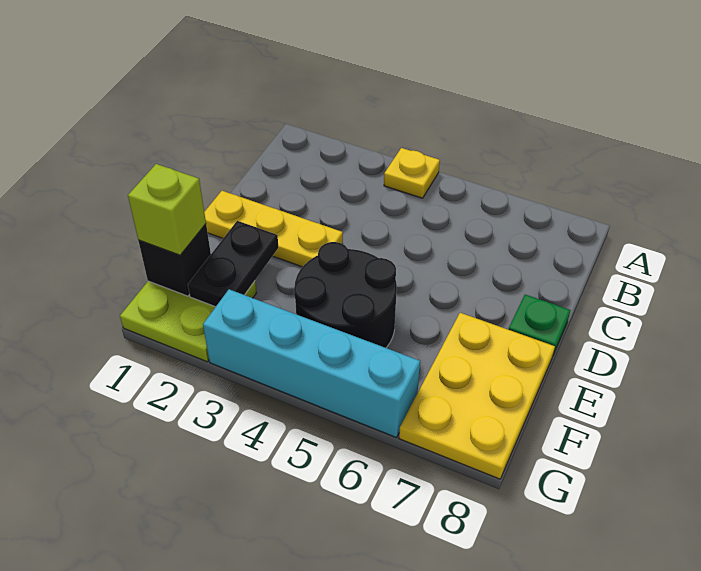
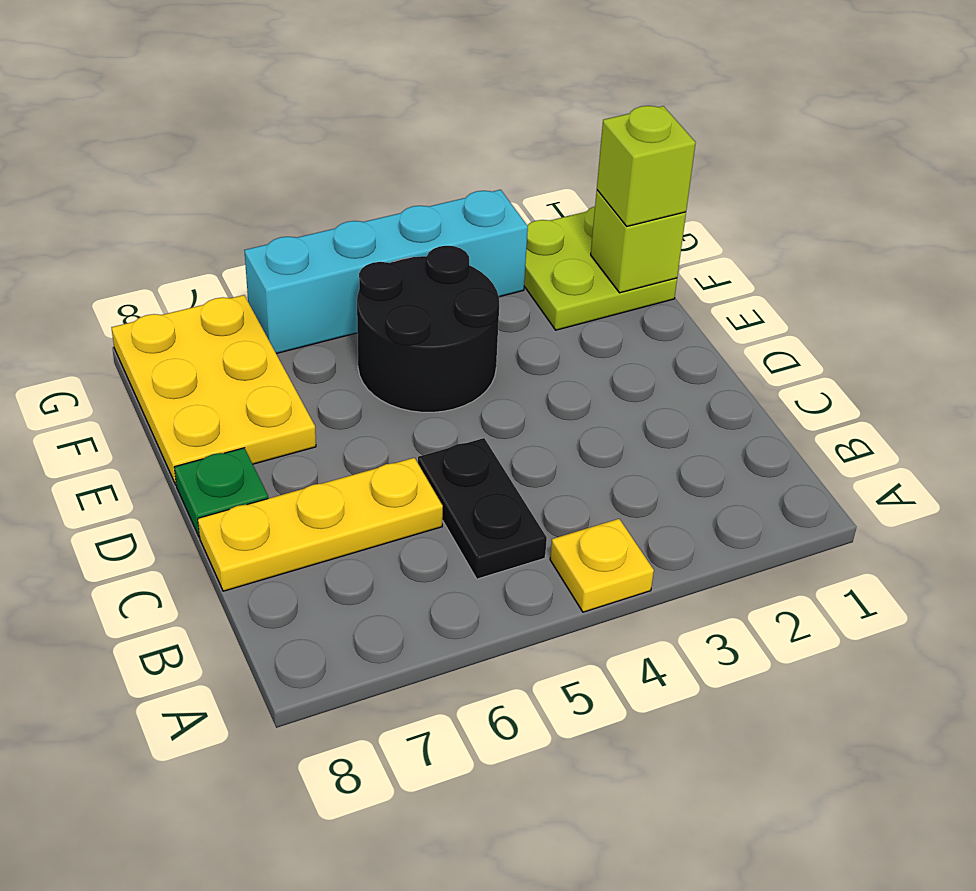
yellow 1x3 plate [204,191,343,267] -> yellow 1x3 plate moved to [198,458,443,591]
black 1x2 plate [188,221,278,307] -> black 1x2 plate moved to [418,438,547,579]
black 1x1 brick [138,224,211,296] -> lime 1x1 brick [591,190,686,293]

